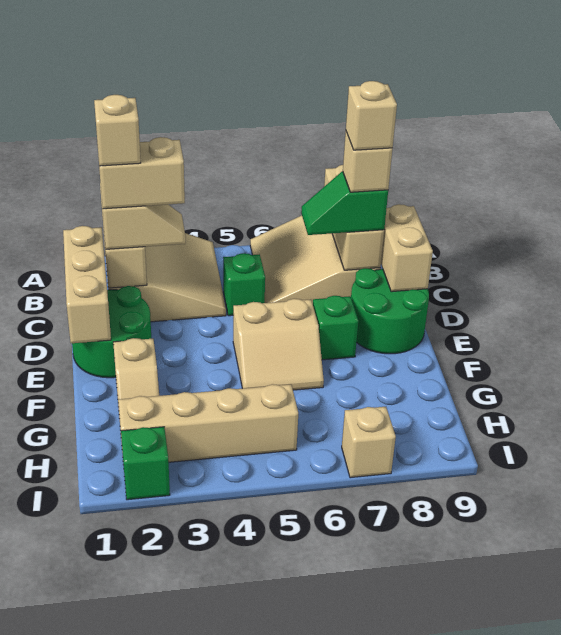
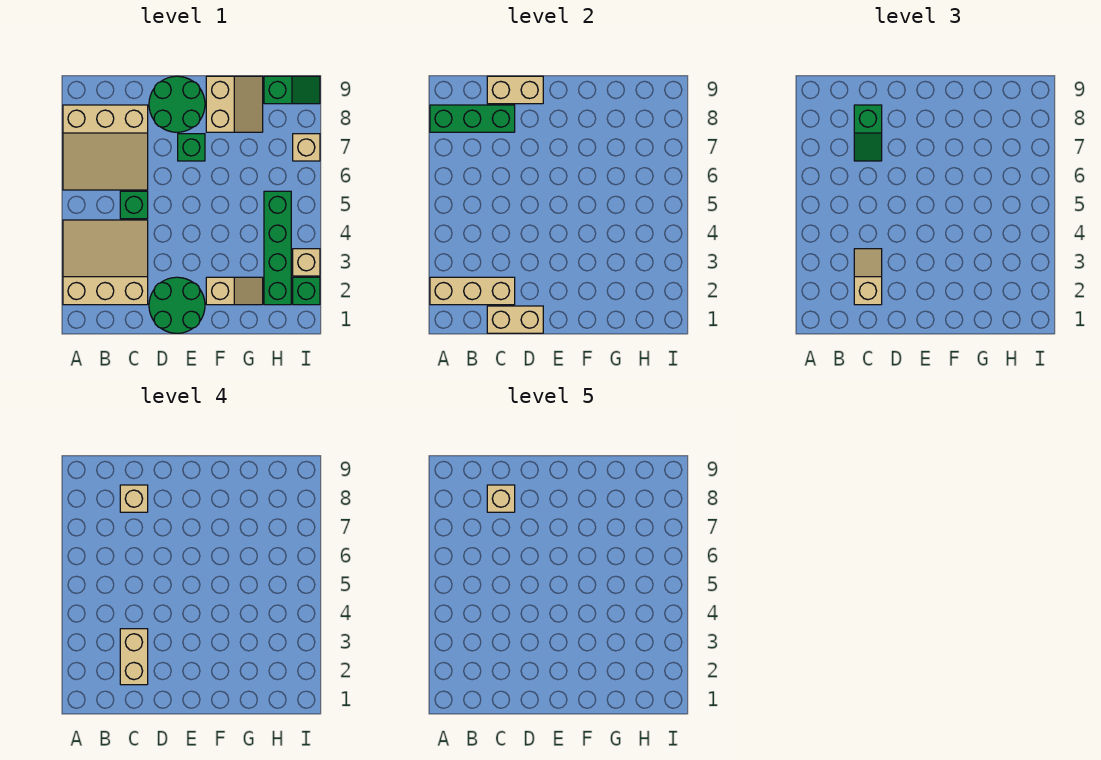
tan 1x3 brick [324,165,384,270] -> green 1x3 brick [430,105,515,132]
tan 1x3 brick [63,226,111,343] -> tan 1x2 brick [487,306,543,333]
tan 1x1 brick [94,95,141,166] -> tan 1x1 brick moved to [293,249,320,276]
tan 2x2 slope [233,299,324,390] -> tan 2x2 slope moved to [206,76,263,132]
tan 1x4 brick [118,384,298,462] -> green 1x4 brick [264,191,291,305]
none -> green 1x2 slope [264,76,320,104]

